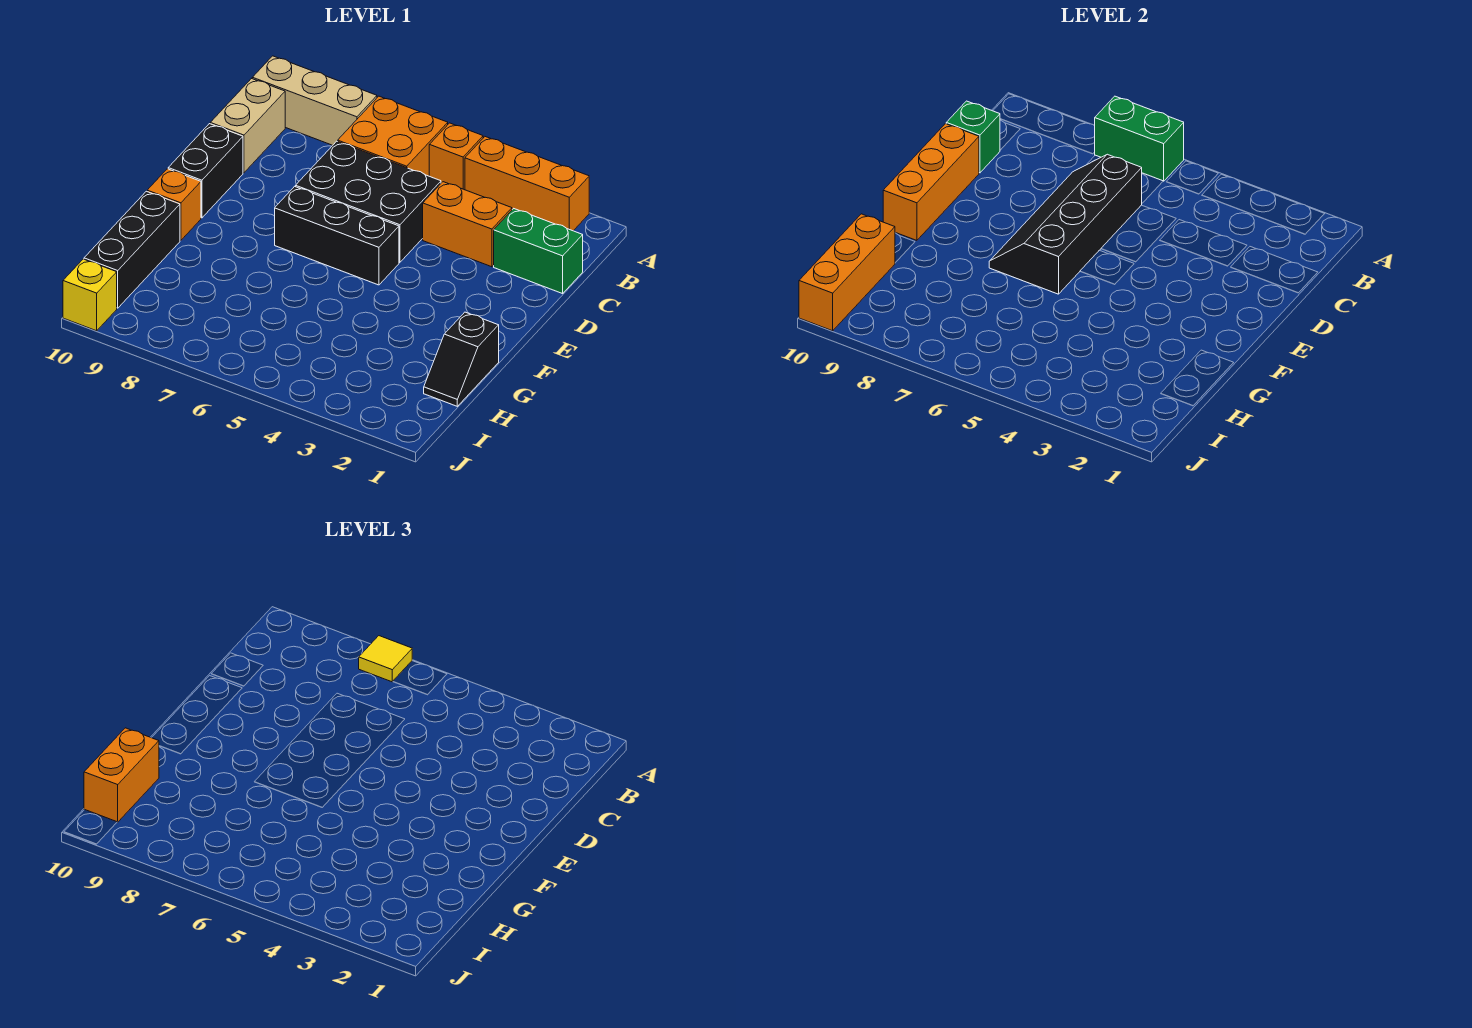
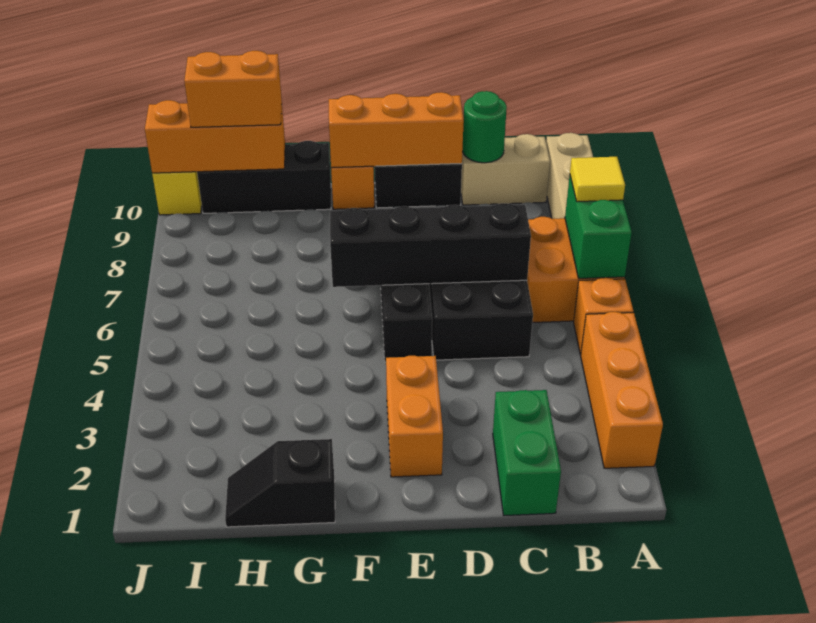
orange 1x2 brick [423,182,512,267] -> orange 1x2 brick moved to [386,356,443,477]
green 1x1 brick [946,101,1000,173] -> green 1x1 round brick [463,91,507,163]

